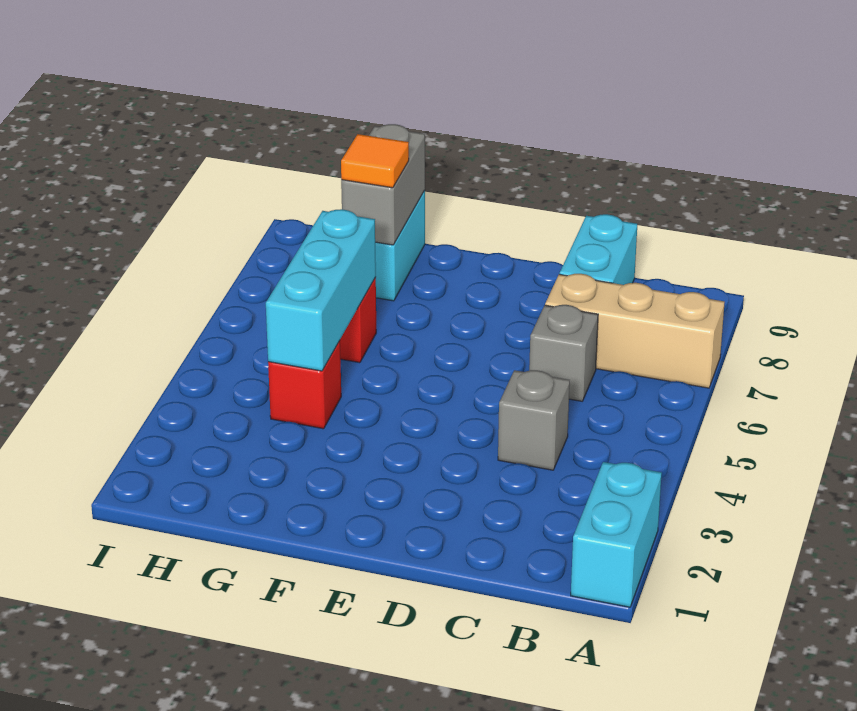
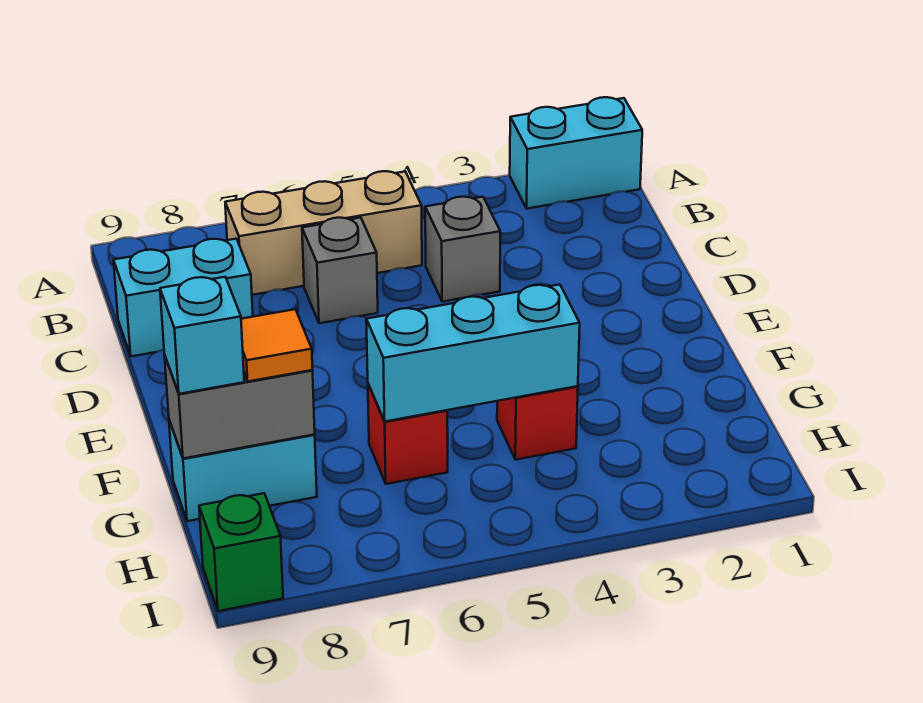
tan 1x3 brick [545,274,725,388] -> tan 1x3 brick turned to [225,171,422,295]
none -> cyan 1x1 brick [160,277,244,394]
none -> green 1x1 brick [199,493,283,611]

